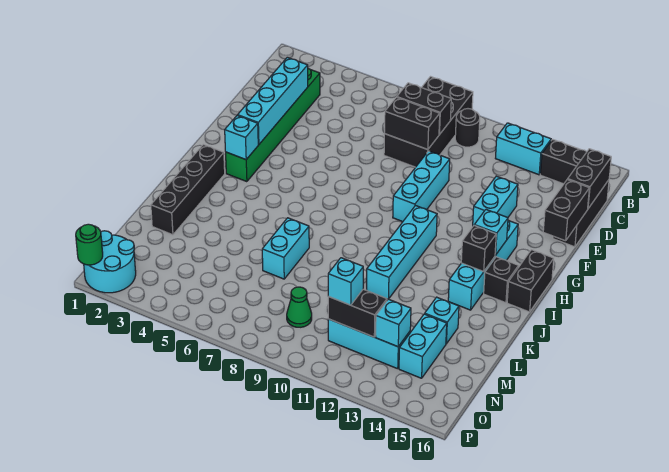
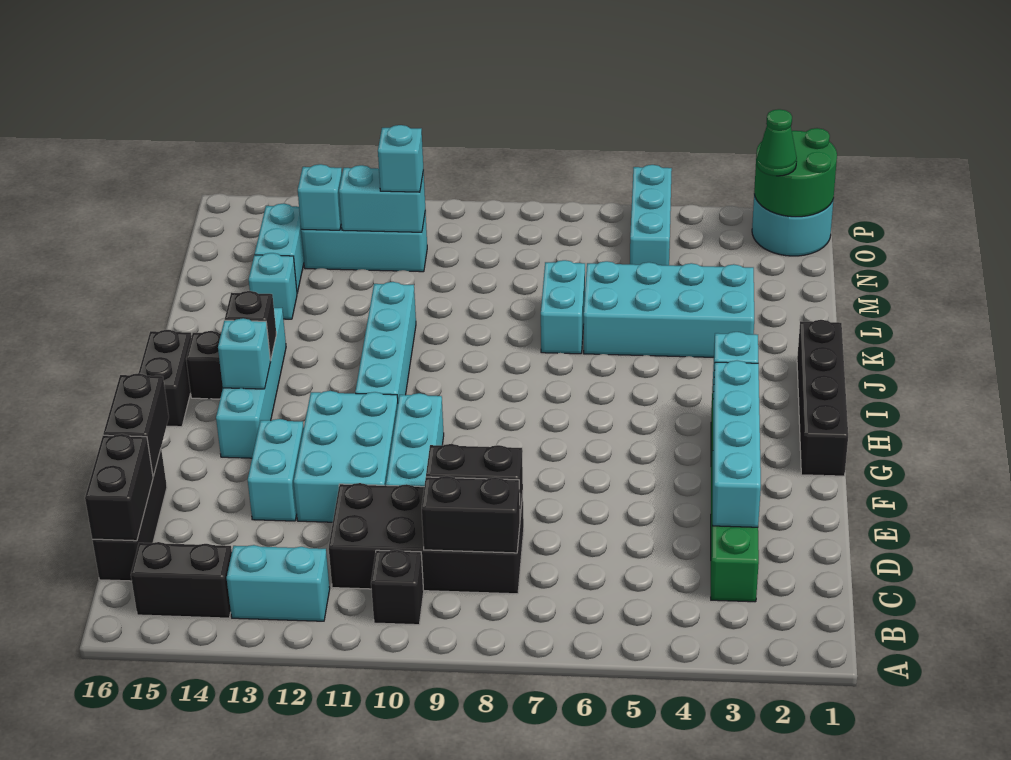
black 2x4 brick [384,77,473,167] -> black 2x4 brick turned to [329,483,524,594]
black 1x1 round brick [455,109,480,147] -> black 1x1 brick [371,550,424,625]
none -> cyan 2x3 brick [294,391,398,522]
black 1x4 brick [151,144,225,235] -> black 1x4 brick moved to [797,320,848,476]
none -> cyan 2x4 brick [584,261,754,357]
none -> cyan 1x3 brick [630,165,672,265]
green 1x1 cone [287,287,312,327] -> green 1x1 cone moved to [757,109,797,176]
black 1x2 brick [328,289,387,337] -> cyan 1x2 brick [339,165,425,232]
green 1x1 round brick [76,224,103,265] -> green 2x2 round brick [754,128,837,217]

